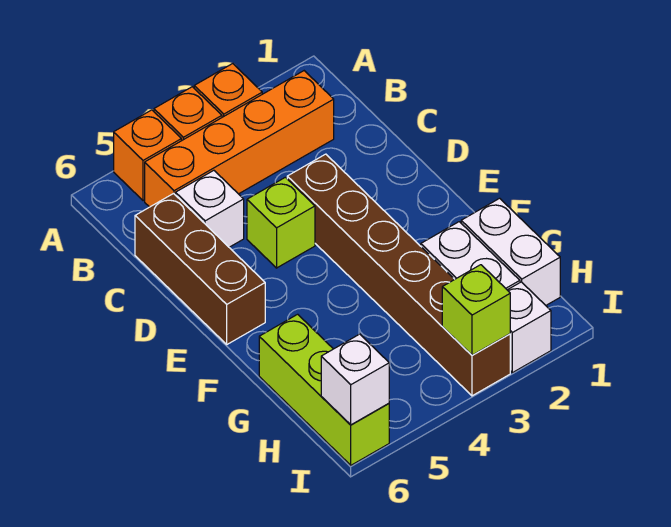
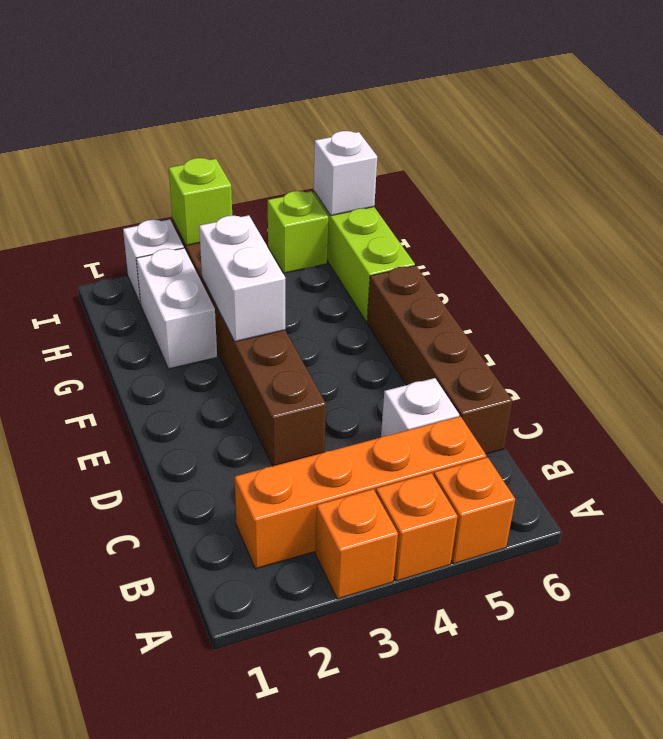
brown 1x3 brick [135,194,265,344] -> brown 1x4 brick [367,266,512,454]
lime 1x1 brick [247,177,315,268] -> lime 1x1 brick moved to [268,191,328,273]
white 1x2 brick [461,198,560,305] -> white 1x2 brick moved to [199,215,285,342]

